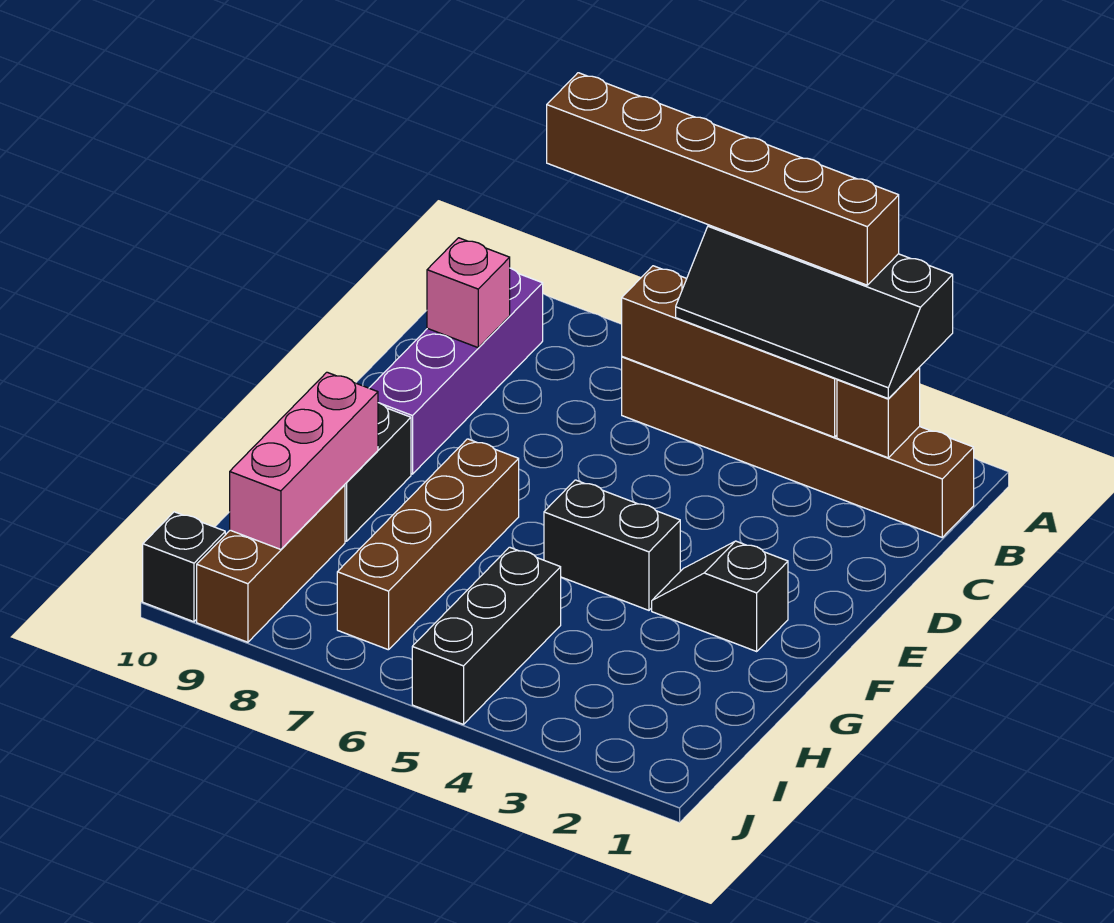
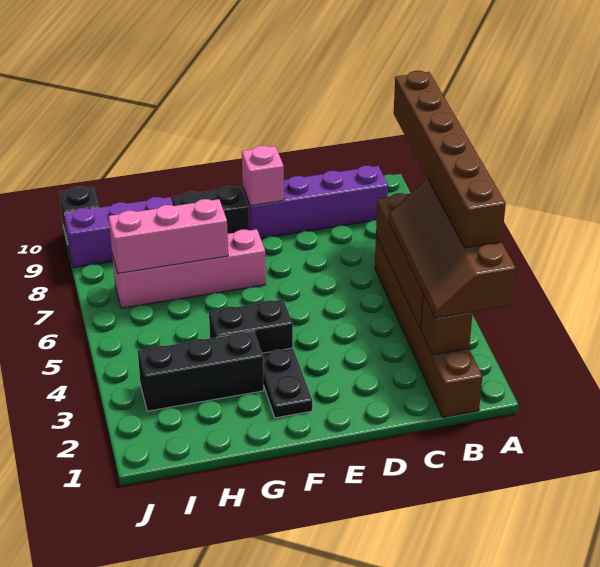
black 2x4 slope [676,225,953,398] -> brown 2x4 slope [388,178,516,318]
pink 1x1 brick [427,238,510,348] -> pink 1x1 brick moved to [242,146,284,206]
black 1x2 slope [652,541,788,651] -> black 1x2 plate [262,348,312,418]
black 1x2 brick [544,480,680,610] -> black 1x2 brick turned to [209,300,293,353]
brown 1x4 brick [337,439,519,650] -> pink 1x4 brick [112,229,266,308]
pink 1x3 brick [230,372,378,549] -> pink 1x3 brick moved to [109,199,228,274]
black 1x3 brick [412,547,561,724] -> black 1x3 brick moved to [138,331,264,411]
brown 1x3 brick [197,485,345,642] -> purple 1x3 brick [64,197,173,268]

